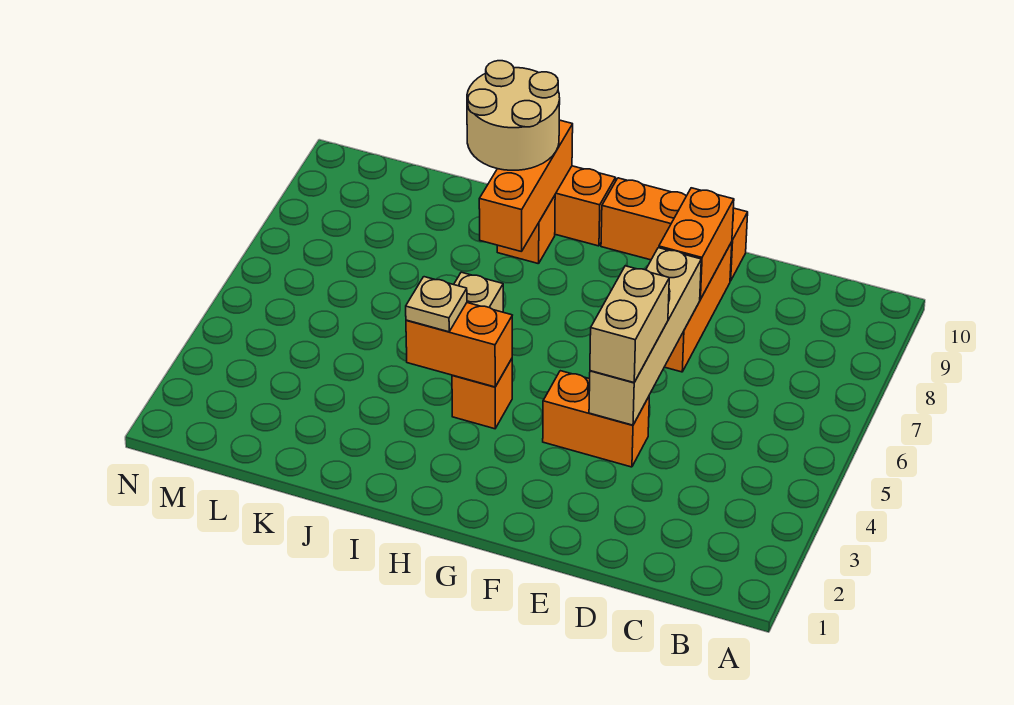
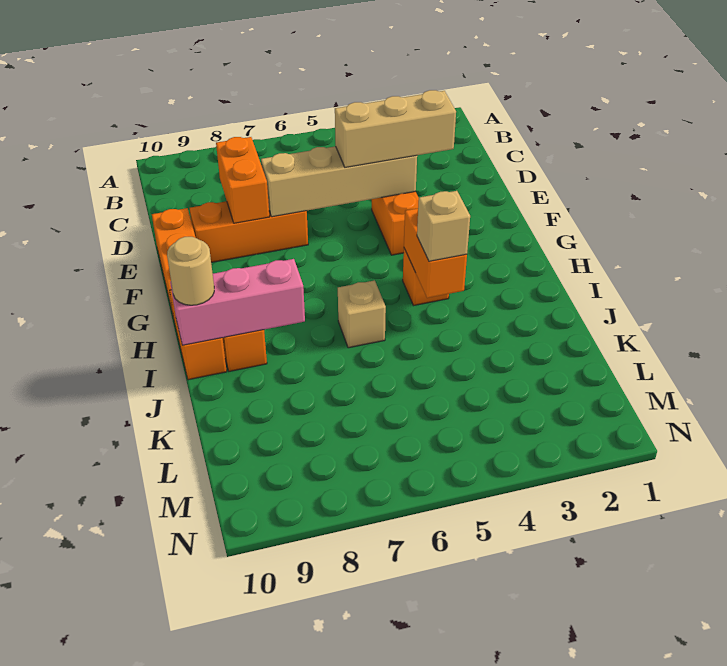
tan 1x2 brick [590,266,669,383] -> tan 1x3 brick [335,90,456,168]
orange 1x2 brick [659,188,734,299] -> orange 1x2 brick turned to [216,137,269,223]
tan 1x1 plate [406,277,467,332] -> tan 1x1 brick [417,191,470,261]
orange 1x3 brick [479,120,573,252] -> pink 1x3 brick [170,259,305,345]
tan 2x2 round brick [467,61,560,170] -> tan 1x1 round brick [167,237,214,305]

